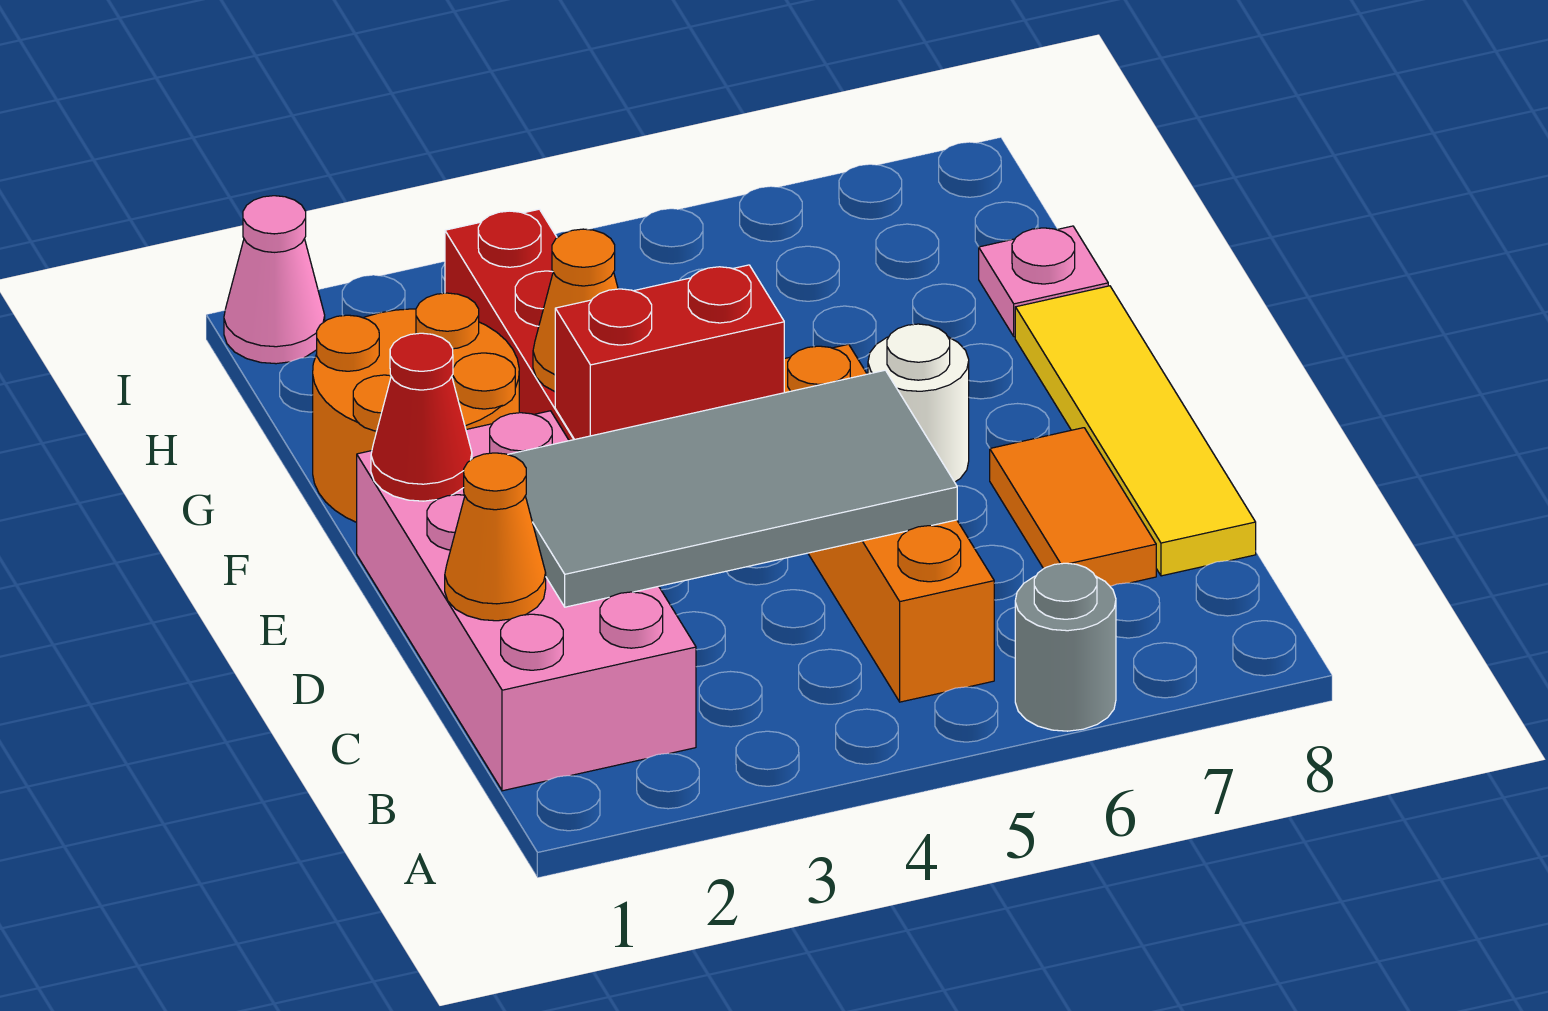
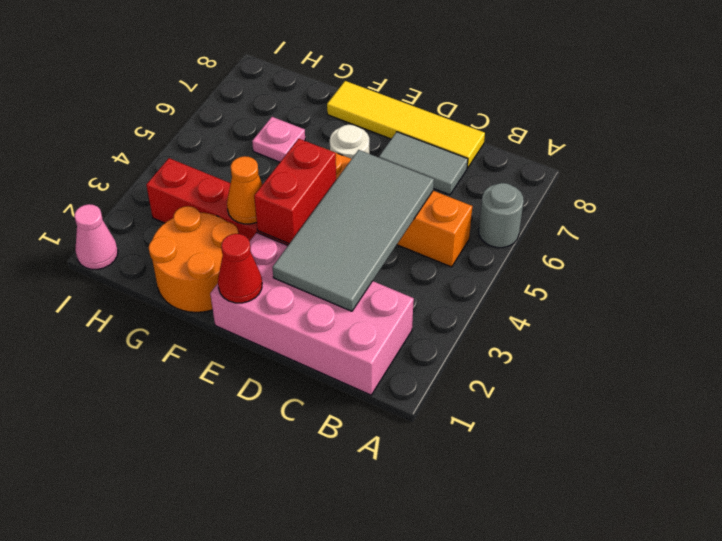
orange 1x1 cone [445,453,546,621] -> none
orange 1x2 tile [990,428,1156,586] -> grey 1x2 tile [379,132,468,195]
pink 1x1 plate [979,226,1108,337] -> pink 1x1 plate moved to [252,117,305,162]

